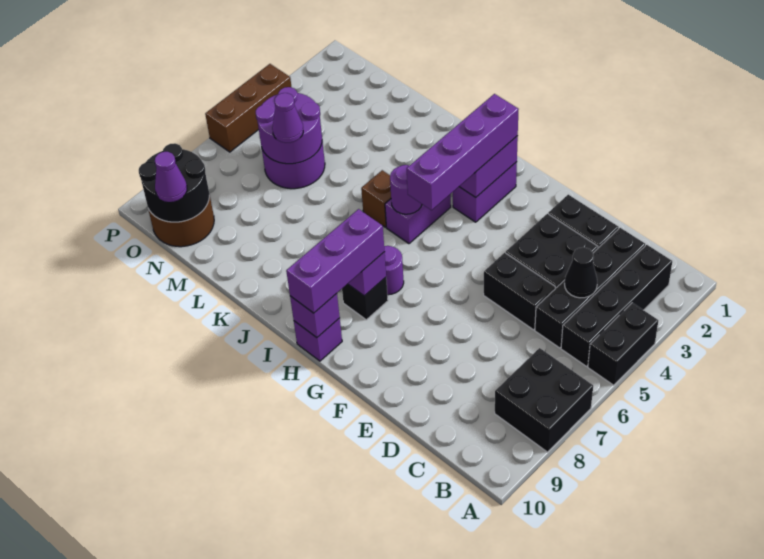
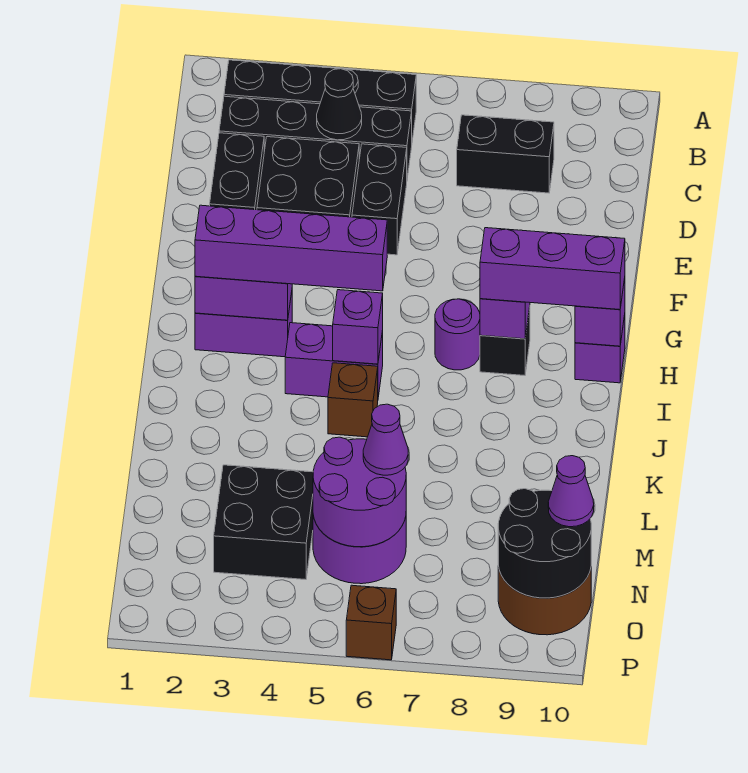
black 1x2 brick [588,303,658,385] -> black 1x2 brick moved to [457,115,554,193]
black 2x2 brick [495,348,593,452] -> black 2x2 brick moved to [214,465,313,580]
purple 1x1 round brick [390,165,422,214] -> purple 1x1 brick [333,290,383,364]
brown 1x3 brick [205,64,291,152] -> brown 1x1 brick [346,585,396,660]

